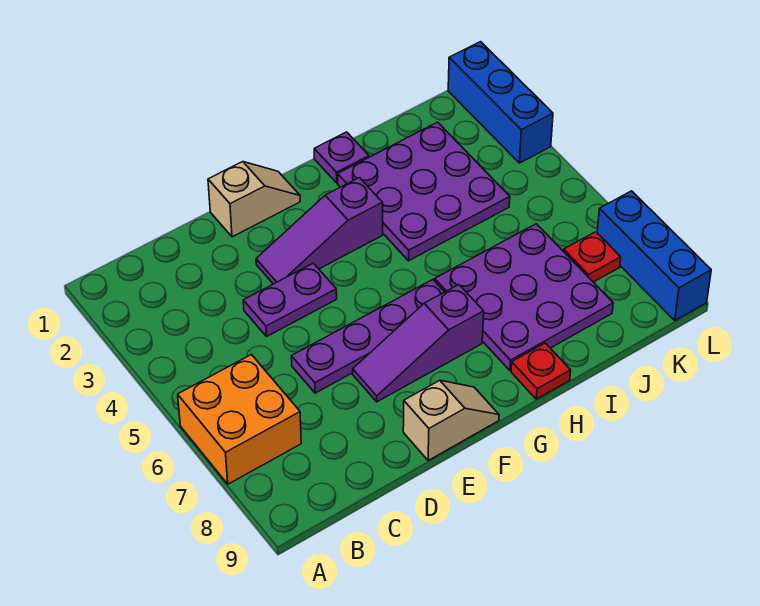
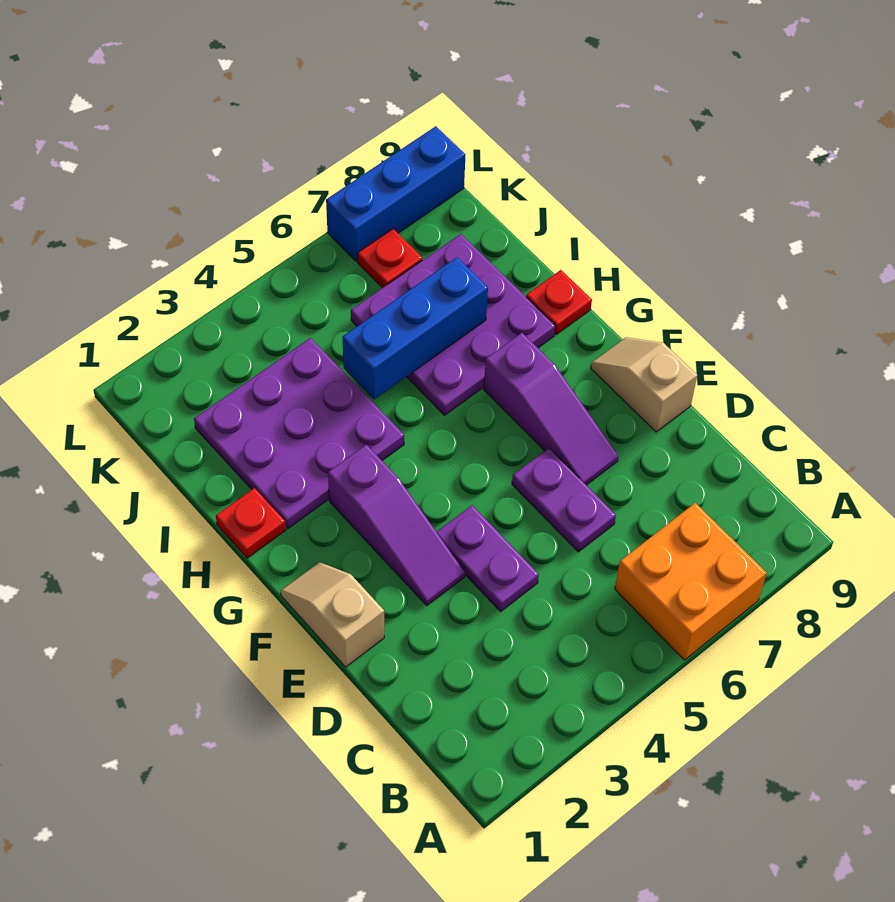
purple 1x4 plate [291,280,444,393] -> purple 1x2 plate [512,448,616,552]
purple 1x1 plate [314,132,369,183] -> red 1x1 plate [216,488,286,558]
blue 1x3 brick [448,42,553,163] -> blue 1x3 brick moved to [342,257,488,399]

